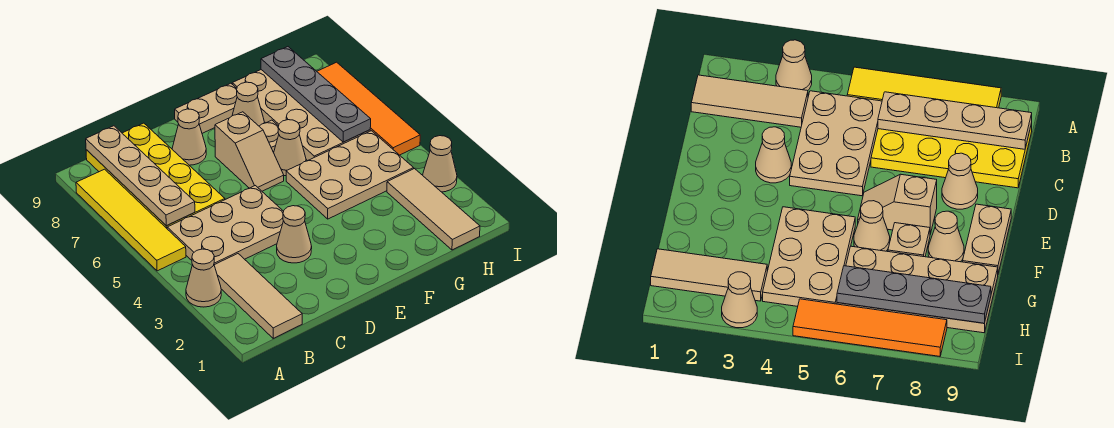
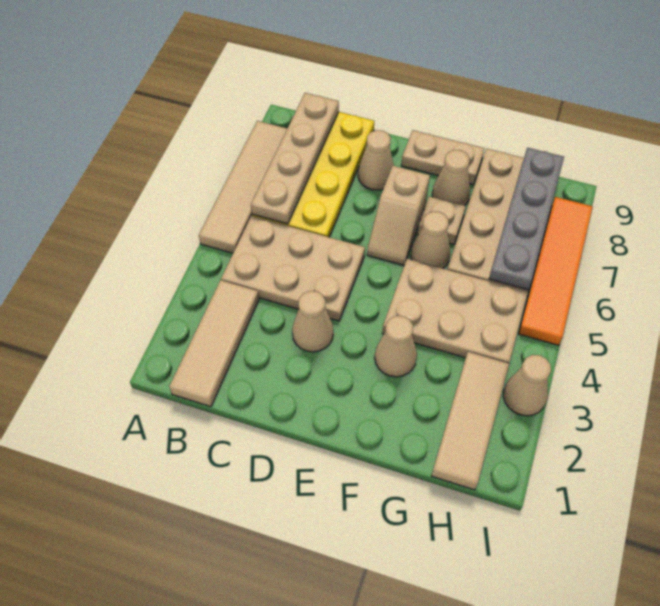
tan 1x1 cone [186,249,221,307] -> tan 1x1 cone moved to [375,316,417,377]
yellow 1x4 tile [76,169,186,271] -> tan 1x4 tile [199,121,287,253]

